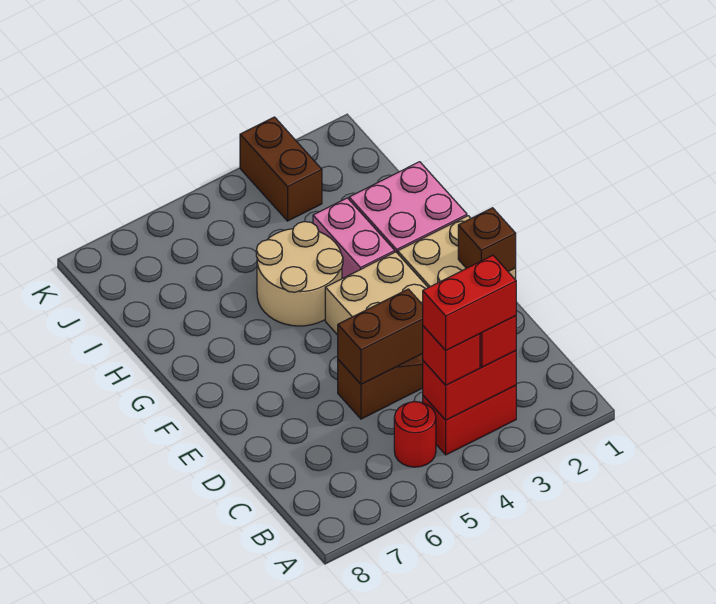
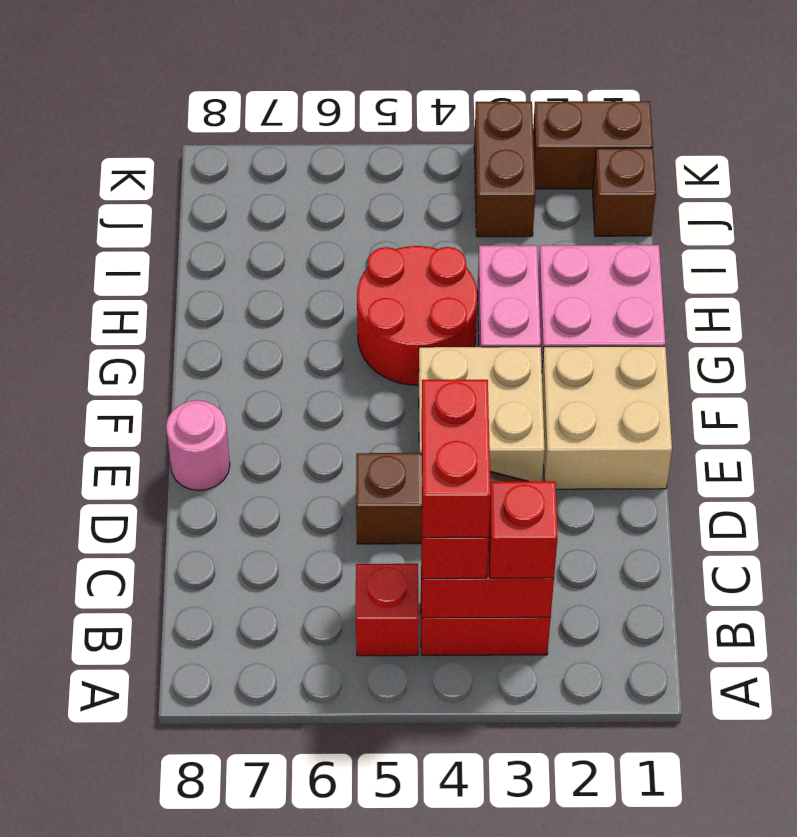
red 1x2 brick [423,255,516,350] -> red 1x2 brick turned to [422,380,491,538]
red 1x1 round brick [394,401,436,467] -> red 1x1 brick [356,564,419,656]
brown 1x2 brick [338,289,423,384] -> brown 1x2 brick moved to [533,101,653,189]
brown 1x1 brick [458,208,516,272] -> brown 1x1 brick moved to [593,148,656,236]
none -> pink 1x1 round brick [166,400,230,491]
tan 2x2 round brick [256,222,343,326] -> red 2x2 round brick [357,246,477,385]

